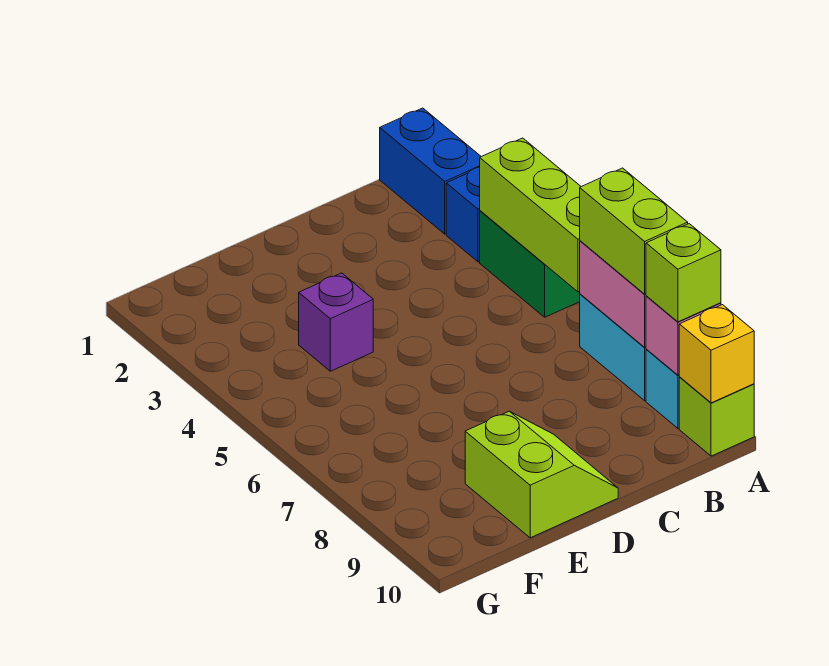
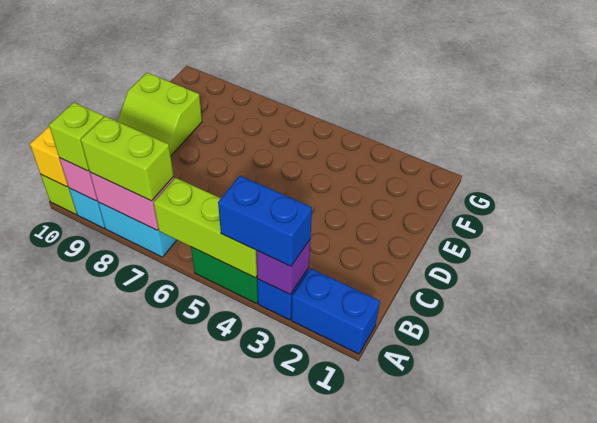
none -> blue 1x2 brick [218,176,312,266]
purple 1x1 brick [299,273,373,371] -> purple 1x1 brick moved to [256,240,310,294]

